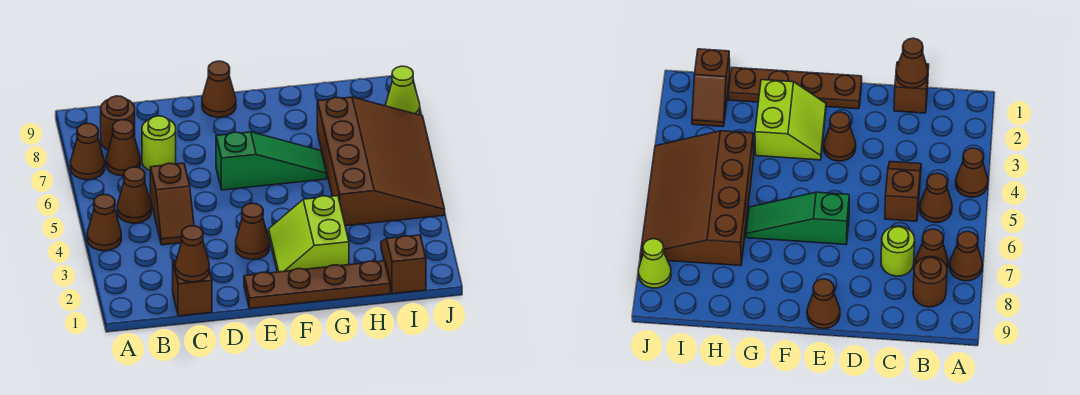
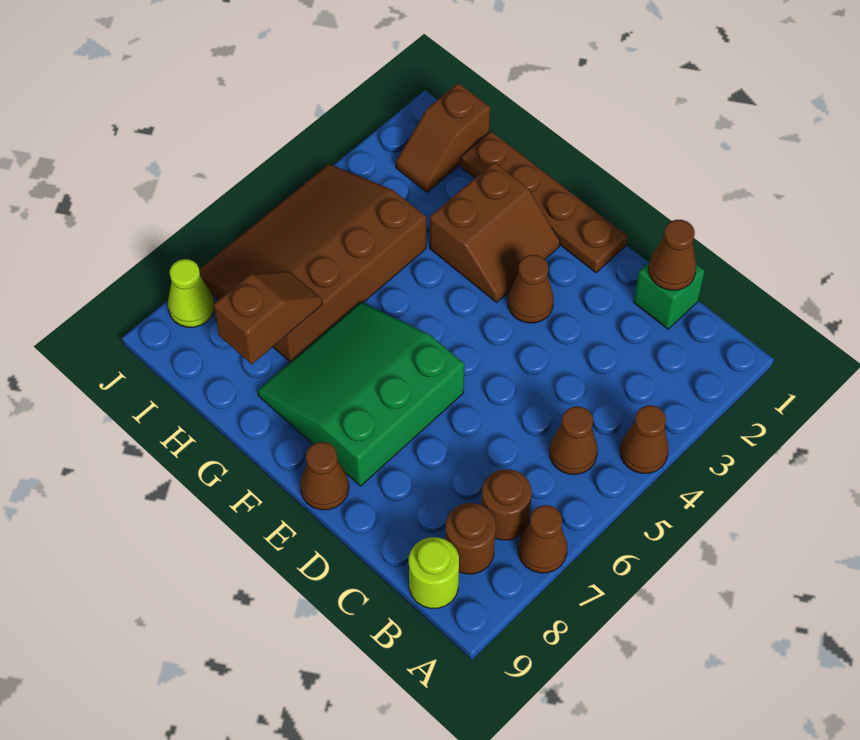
brown 1x1 cone [106,120,140,176] -> brown 1x1 round brick [481,469,532,540]
brown 1x1 brick [173,261,212,316] -> green 1x1 brick [634,262,705,329]
brown 1x2 slope [150,163,194,245] -> brown 1x2 slope moved to [214,271,323,364]
lime 1x1 round brick [142,116,176,170] -> lime 1x1 round brick moved to [409,537,459,608]
green 1x3 slope [216,132,327,190] -> green 3x3 slope [258,302,464,486]
lime 2x2 slope [269,196,349,272] -> brown 2x2 slope [430,162,560,302]

